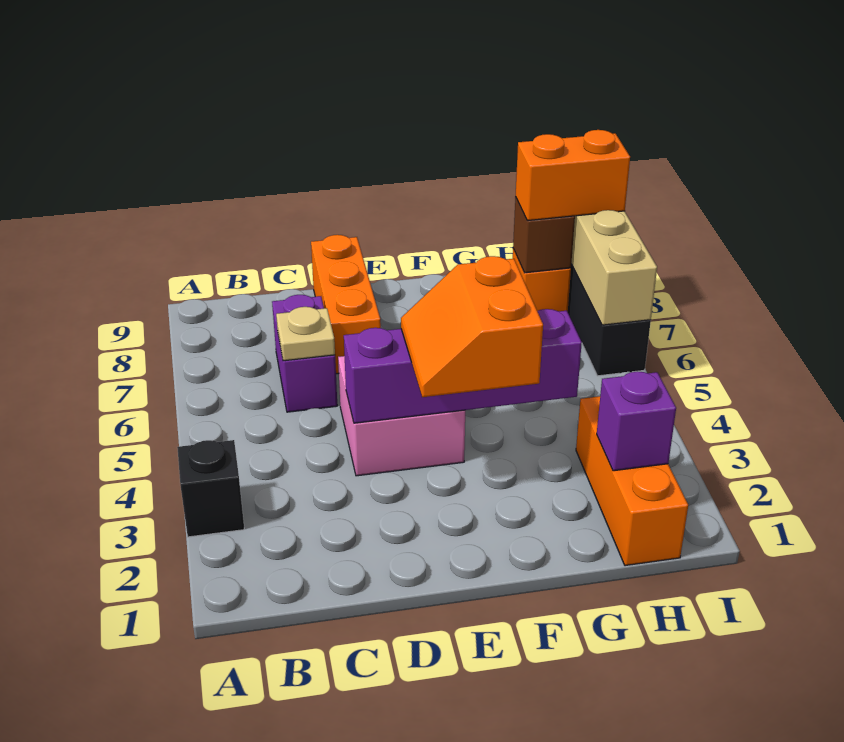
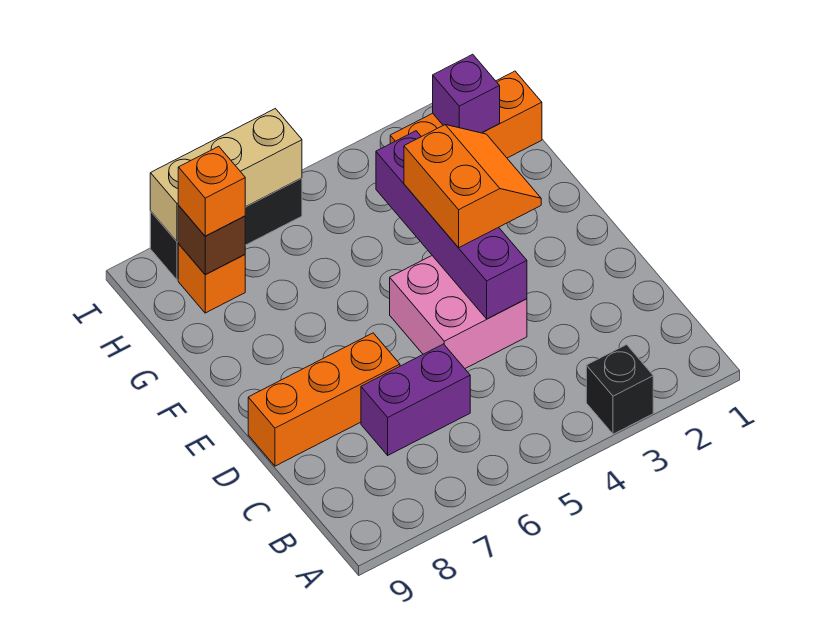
tan 1x1 plate [276,307,335,361] -> none
orange 2x2 slope [401,256,543,397] -> orange 2x2 slope turned to [404,125,541,248]
orange 1x2 brick [516,130,630,221] -> orange 1x1 brick [178,146,245,236]

